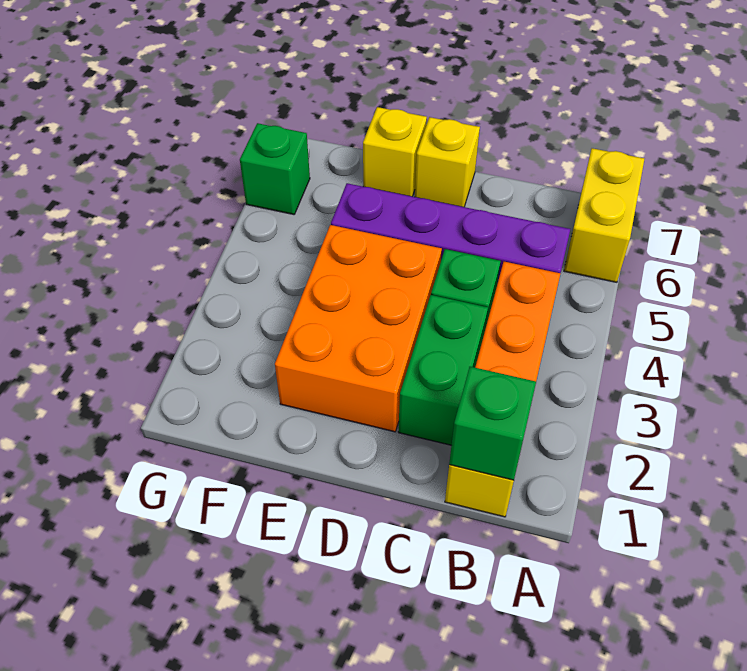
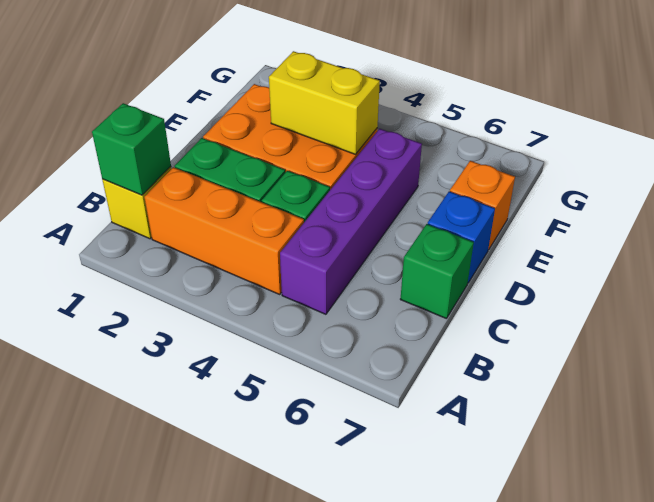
yellow 1x2 brick [564,148,644,282] -> yellow 1x2 brick moved to [269,51,380,154]
yellow 1x1 brick [415,117,480,207] -> blue 1x1 brick [428,191,495,283]
yellow 1x1 brick [363,107,427,196] -> orange 1x1 brick [450,161,515,250]
green 1x1 brick [240,123,310,215] -> green 1x1 brick moved to [400,224,474,319]

